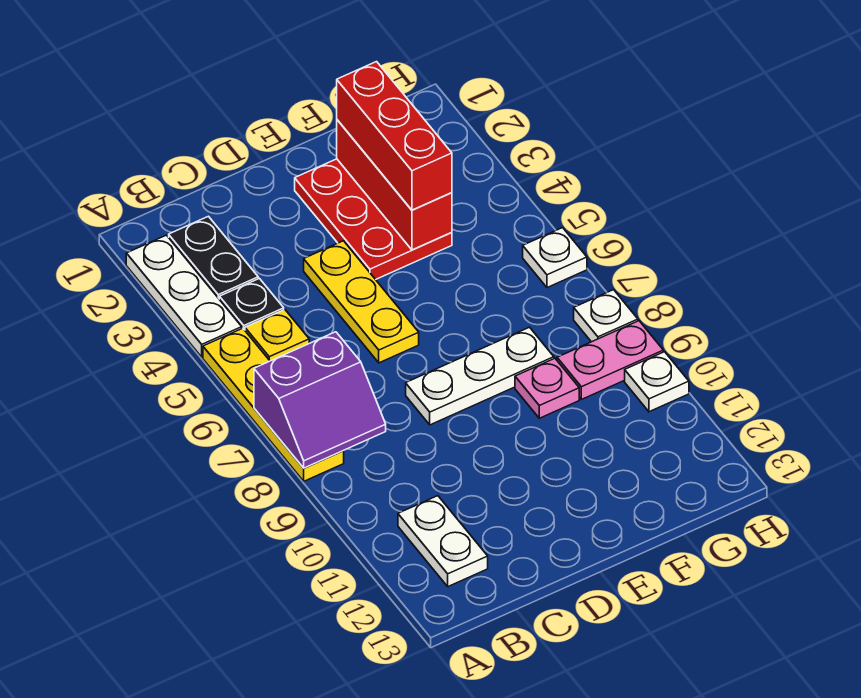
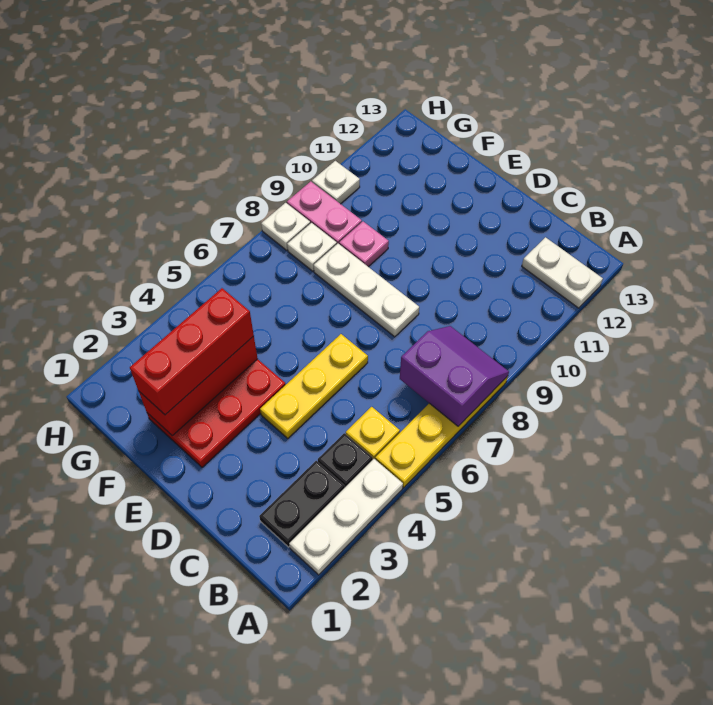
white 1x2 plate [398,496,488,587] -> white 1x2 plate turned to [522,237,603,308]
white 1x1 plate [523,228,587,288] -> white 1x1 plate moved to [287,223,337,271]

